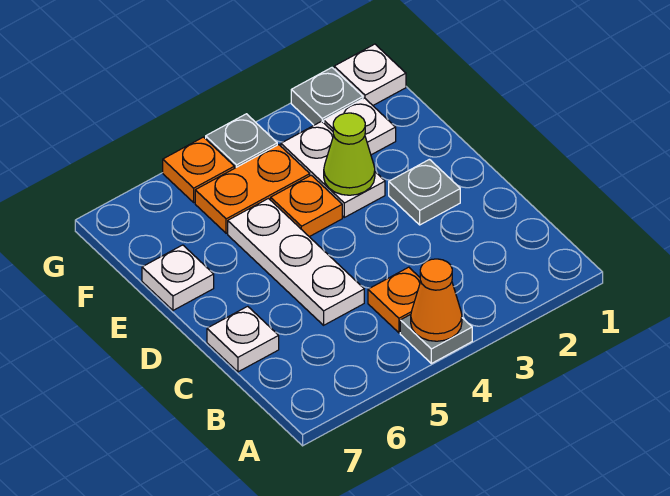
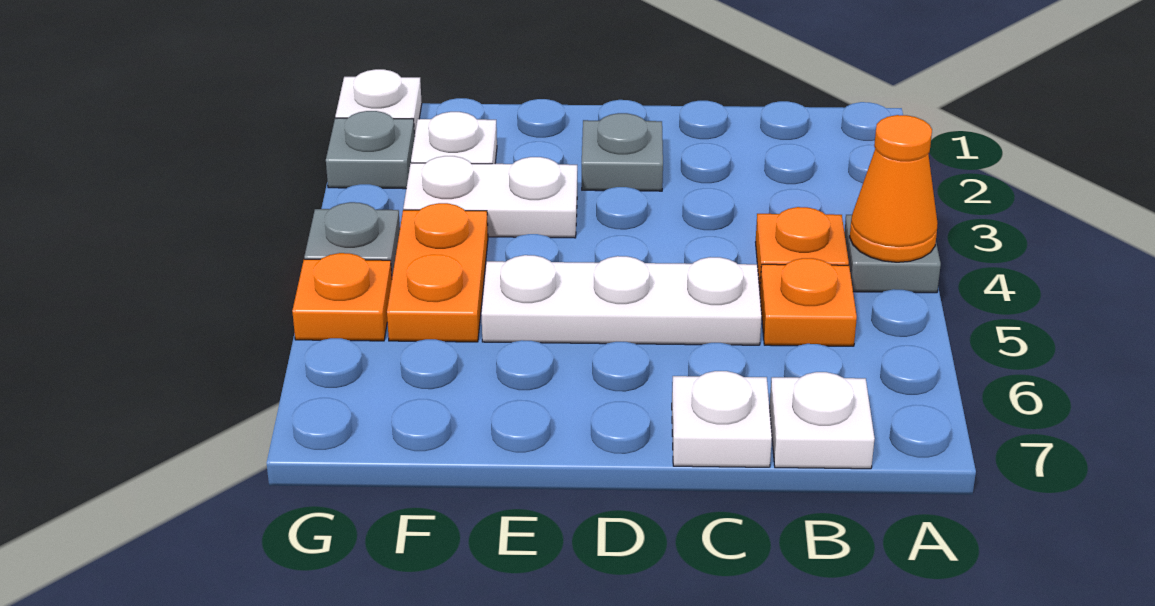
lime 1x1 cone [324,113,375,195] -> none
orange 1x1 plate [271,175,342,237] -> orange 1x1 plate moved to [760,258,857,346]
white 1x1 plate [142,245,214,310] -> white 1x1 plate moved to [770,372,875,469]

